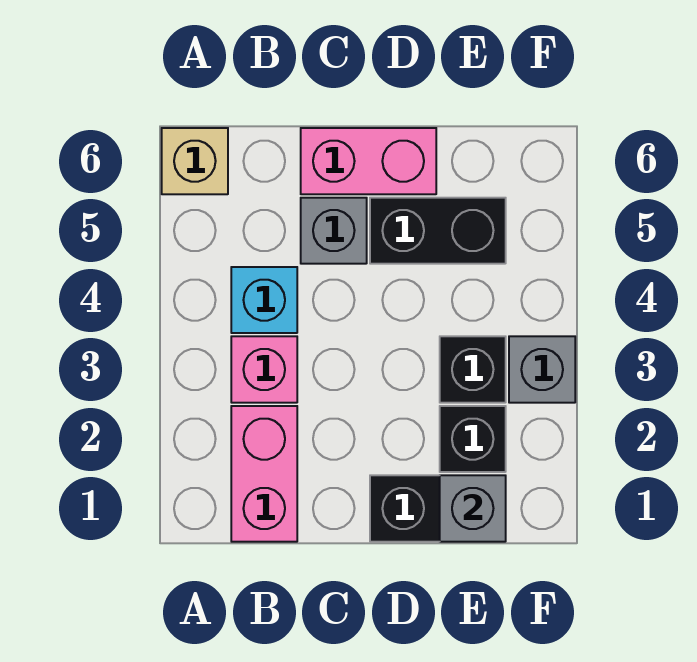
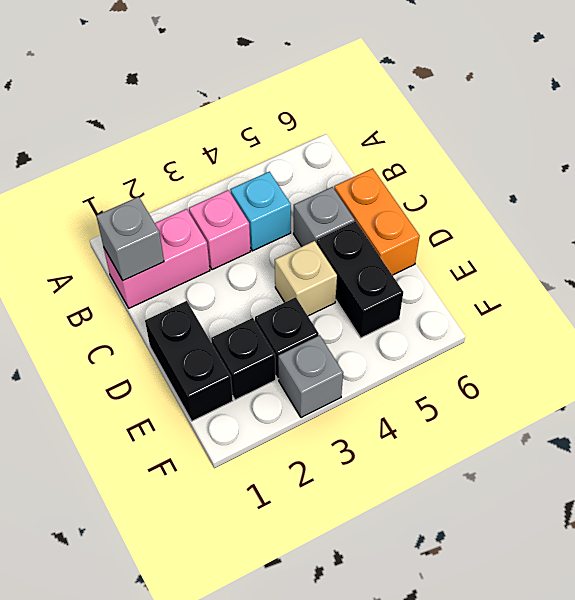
tan 1x1 brick [162,128,228,194] -> tan 1x1 brick moved to [275,241,337,316]
pink 1x2 brick [301,128,436,194] -> orange 1x2 brick [334,168,420,275]
grey 1x1 brick [440,475,506,542] -> grey 1x1 brick moved to [97,197,164,281]

